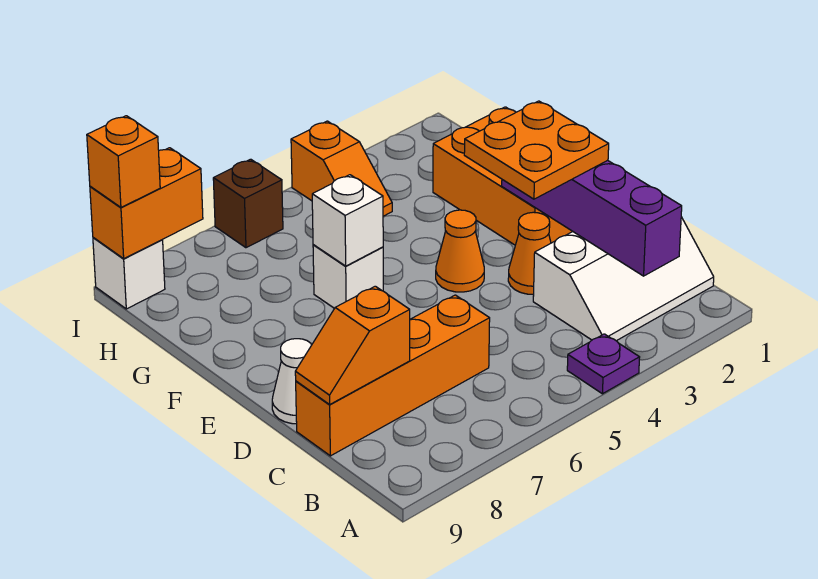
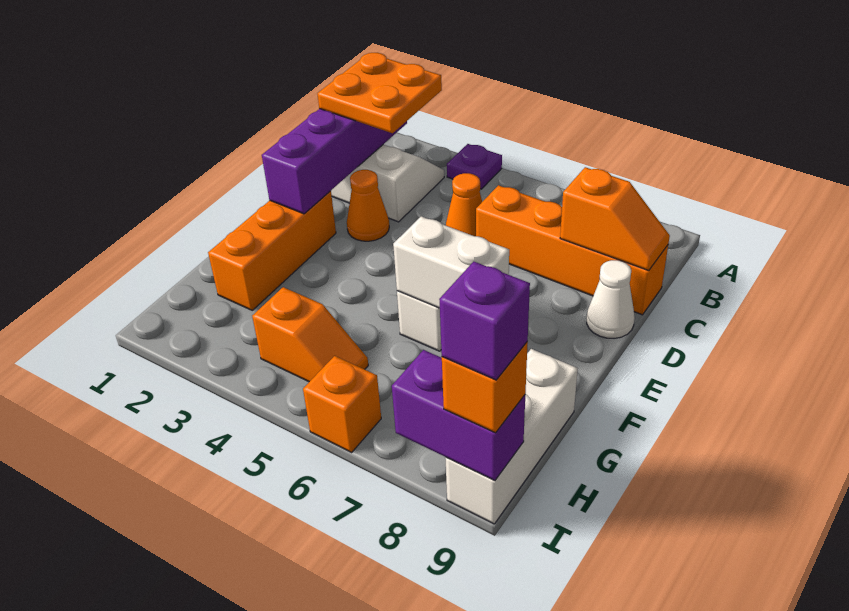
orange 2x2 plate [464,101,609,199] -> orange 2x2 plate moved to [317,53,442,133]
orange 2x3 brick [433,107,573,245] -> orange 1x3 brick [208,191,336,310]
orange 1x1 cone [436,210,484,292] -> orange 1x1 cone moved to [446,173,482,236]
white 1x1 brick [312,175,383,266] -> white 1x2 brick [393,216,509,308]
orange 1x2 slope [291,121,392,216] -> orange 1x2 slope turned to [252,287,368,382]
brown 1x1 brick [213,159,283,248] -> orange 1x1 brick [303,356,381,452]
orange 1x2 brick [90,148,203,259] -> purple 1x2 brick [392,350,525,480]
white 1x1 brick [93,238,165,309] -> white 1x3 brick [446,349,578,524]
none -> purple 1x1 brick [439,262,530,380]

